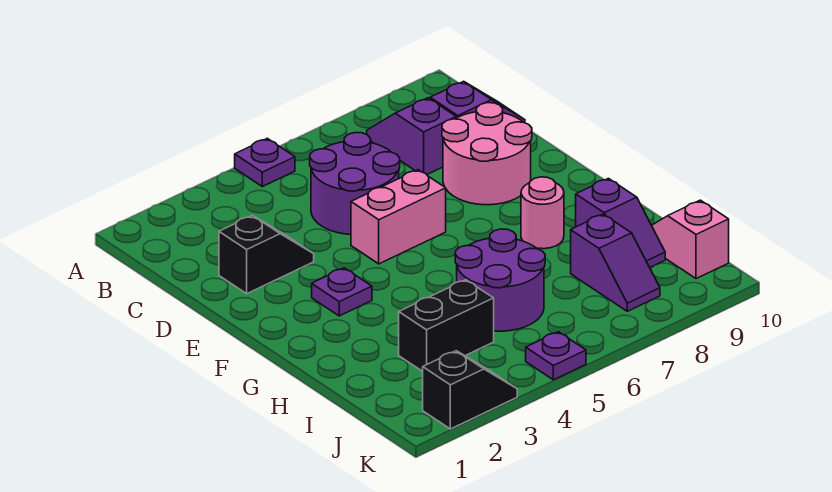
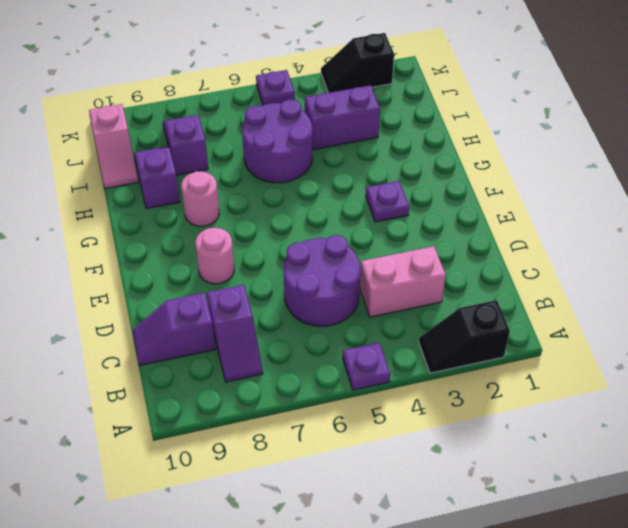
black 1x2 slope [219,215,314,294] -> black 1x2 slope moved to [419,300,510,373]
pink 2x2 round brick [442,103,532,205] -> pink 1x1 round brick [195,228,234,284]
pink 1x2 brick [351,170,446,264] -> pink 1x2 brick moved to [360,246,446,317]
black 1x2 brick [399,280,494,371] -> purple 1x2 brick [305,85,380,150]

